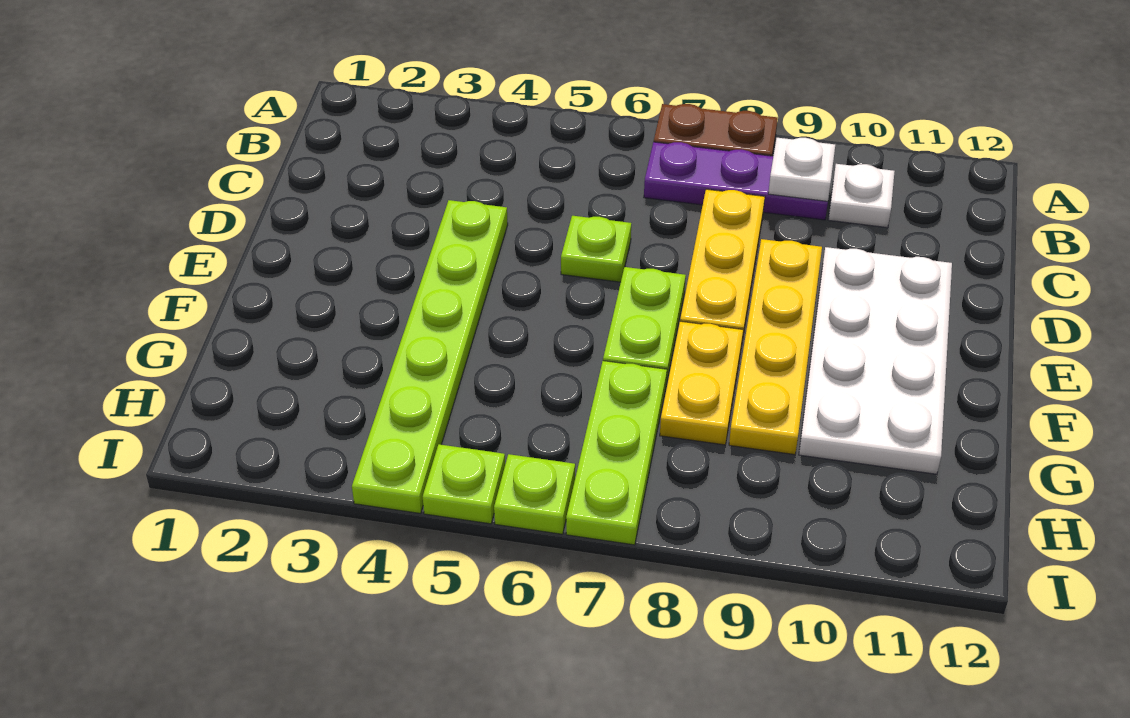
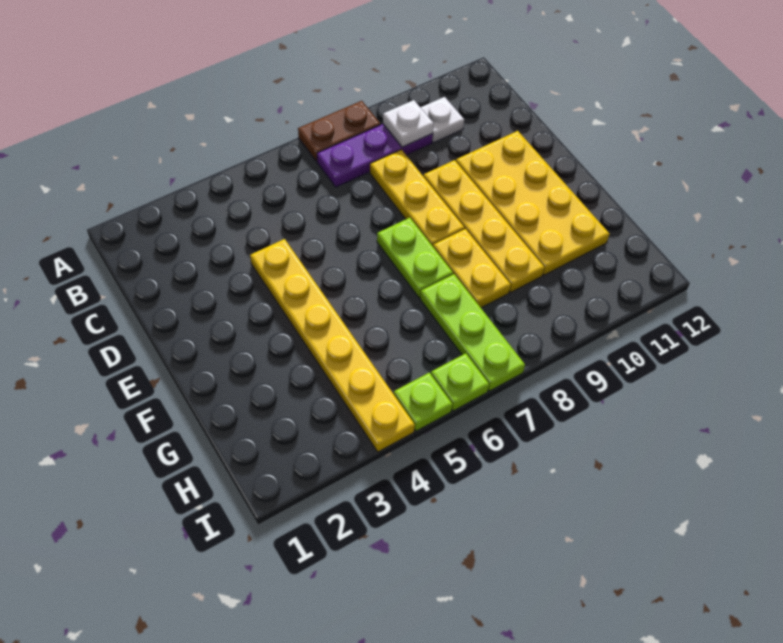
lime 1x6 plate [352,200,508,513] -> yellow 1x6 plate [250,239,415,452]
lime 1x1 plate [561,216,631,282] -> none
white 2x4 plate [799,247,952,474] -> yellow 2x4 plate [456,131,610,275]

